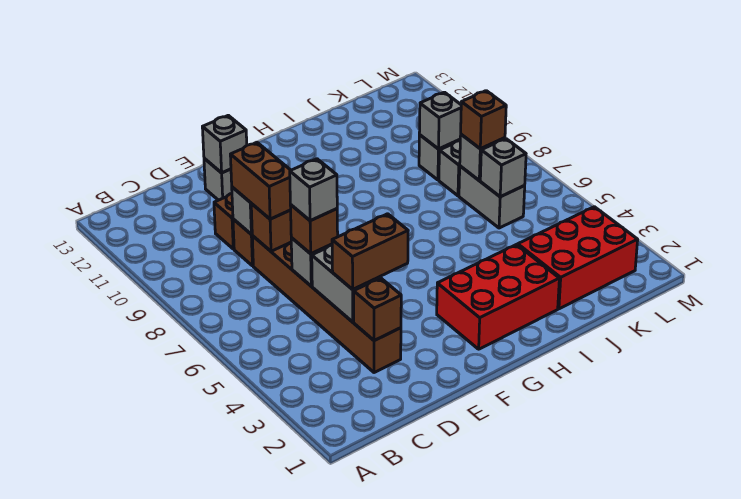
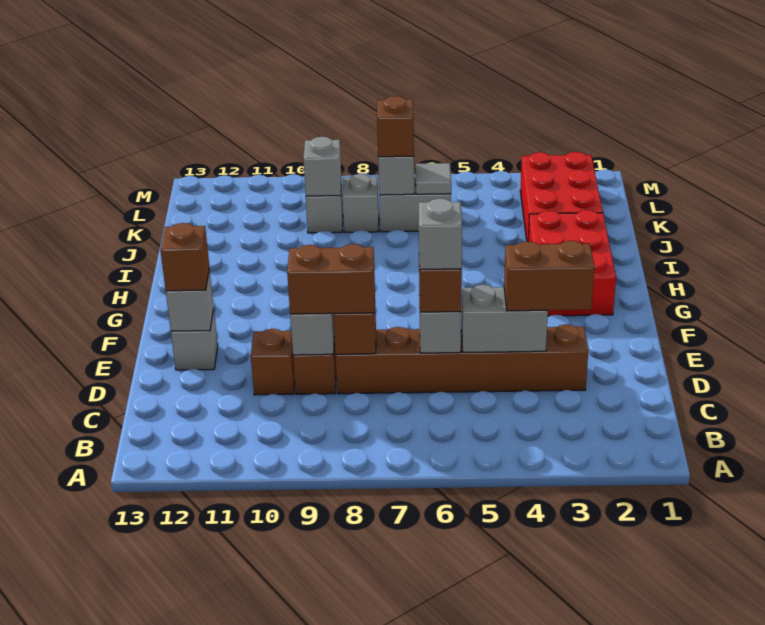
brown 1x1 brick [354,278,401,341] -> brown 1x1 brick moved to [160,223,209,291]
brown 1x2 brick [332,214,408,289] -> brown 1x2 brick turned to [504,241,594,311]
grey 1x1 brick [480,139,526,197] -> grey 1x1 tile [415,163,451,194]

